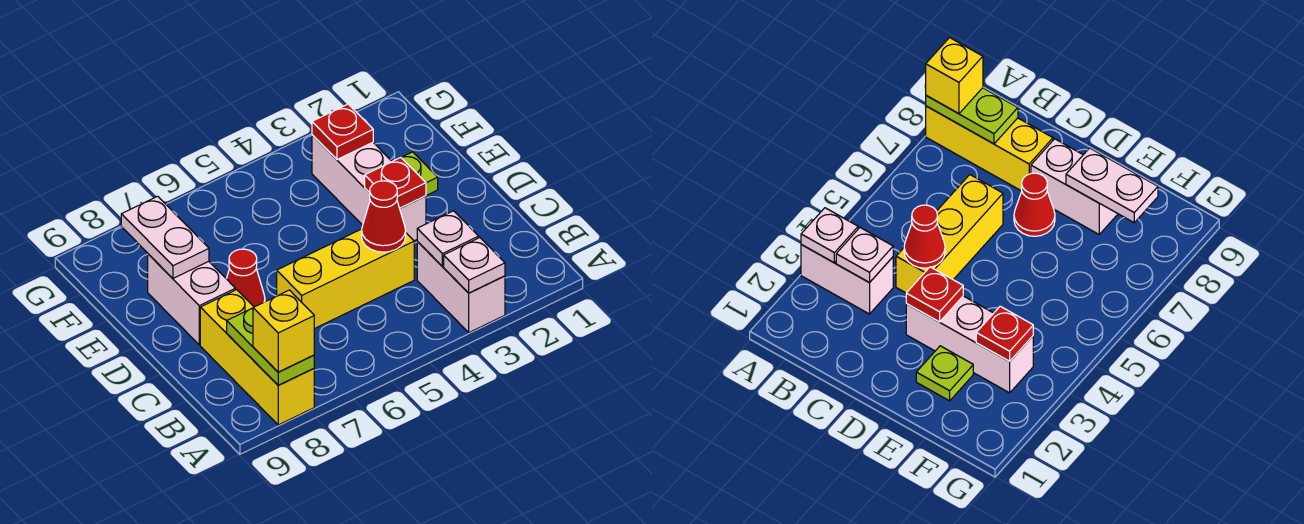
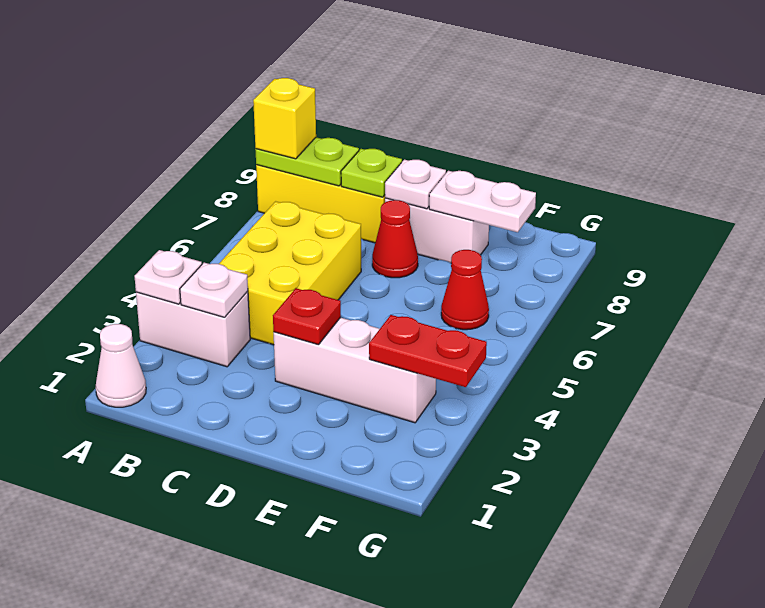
none -> white 1x1 cone [96,324,146,407]
yellow 1x3 brick [277,229,414,329] -> yellow 2x3 brick [219,201,361,345]
red 1x1 cone [362,181,406,252] -> red 1x1 cone moved to [441,250,489,330]
none -> white 1x1 plate [385,160,446,209]
lime 1x1 plate [401,152,438,196] -> lime 1x1 plate moved to [341,149,402,197]
red 1x1 plate [312,104,373,160] -> red 1x2 plate [369,315,487,387]

